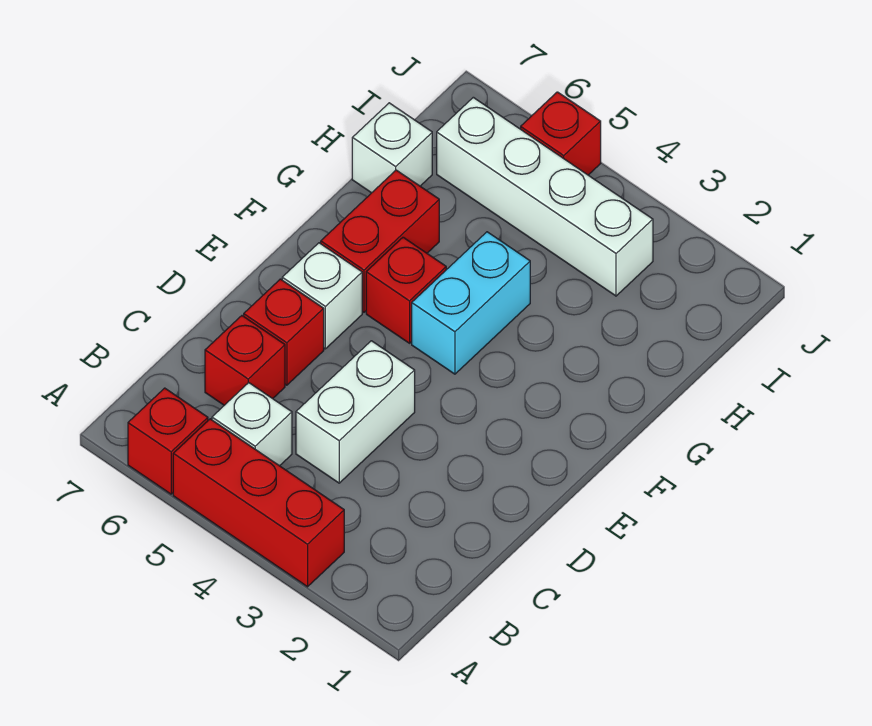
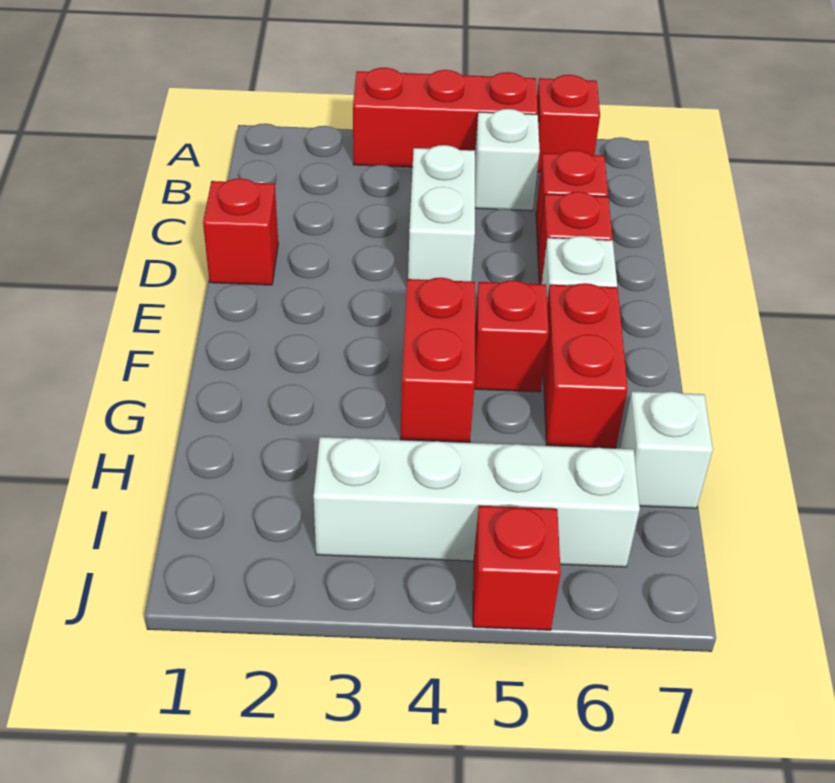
none -> red 1x1 brick [203,178,278,285]
cyan 1x2 brick [412,232,530,374] -> red 1x2 brick [400,278,475,442]

